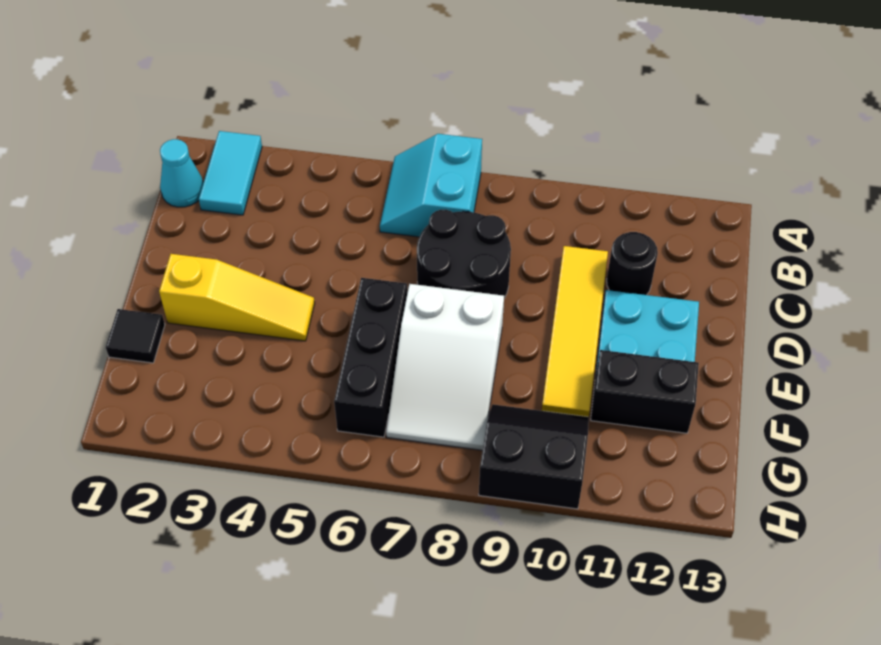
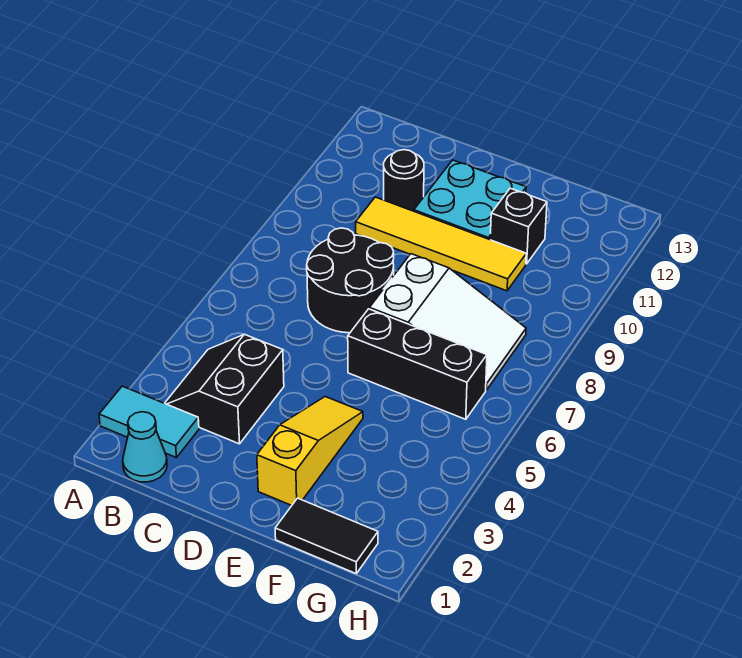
cyan 2x2 slope [380,134,482,237] -> none
black 1x1 tile [106,309,165,363] -> black 1x2 tile [275,498,378,574]
black 1x2 brick [591,350,699,433] -> black 1x1 brick [490,188,547,264]
black 2x2 slope [479,404,589,509] -> black 2x2 slope moved to [165,334,284,444]

